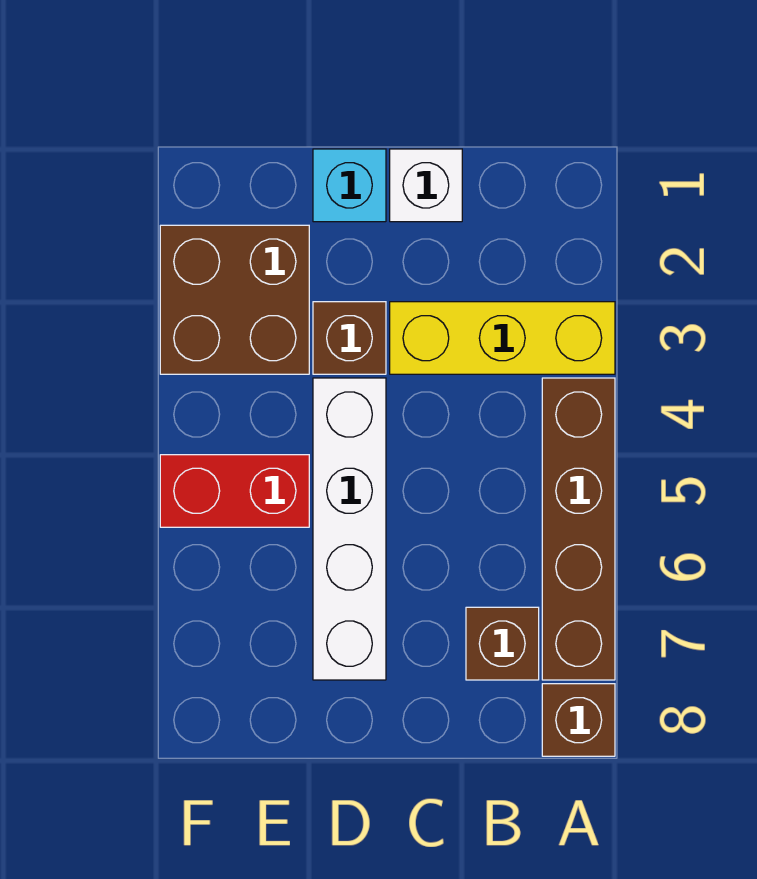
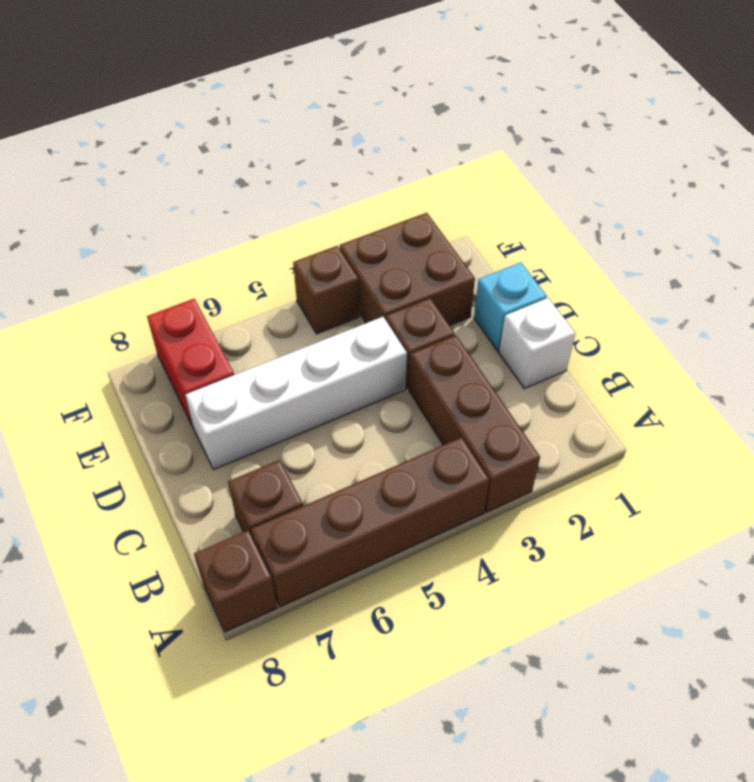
yellow 1x3 brick [390,302,615,374] -> brown 1x3 brick [409,335,540,512]
red 1x2 brick [160,455,309,527] -> red 1x2 brick moved to [147,299,234,428]
none -> brown 1x1 brick [293,246,359,334]

